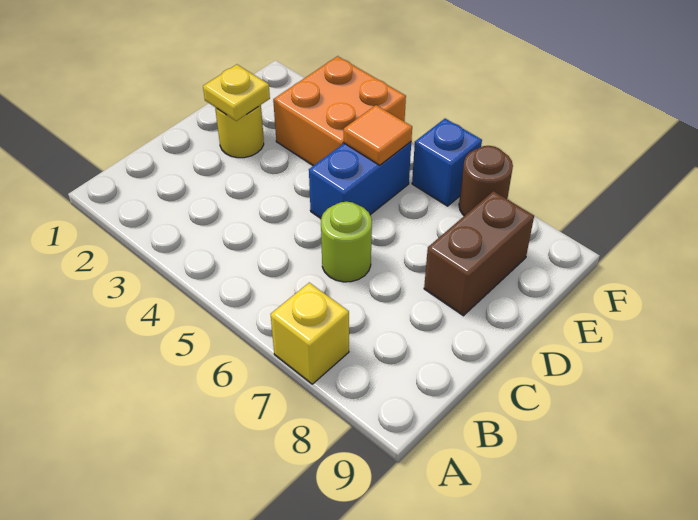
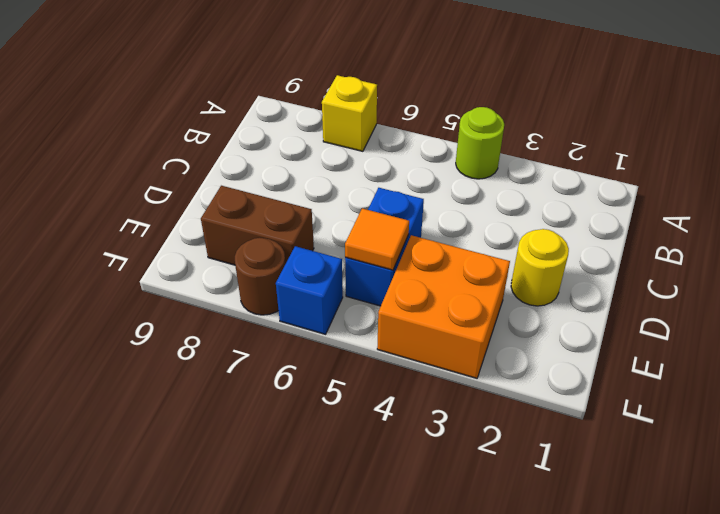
lime 1x1 round brick [321,202,372,282] -> lime 1x1 round brick moved to [456,107,504,179]
yellow 1x1 plate [203,64,270,121] -> none
brown 1x2 brick [424,191,534,316] -> brown 1x2 brick turned to [201,186,314,265]

